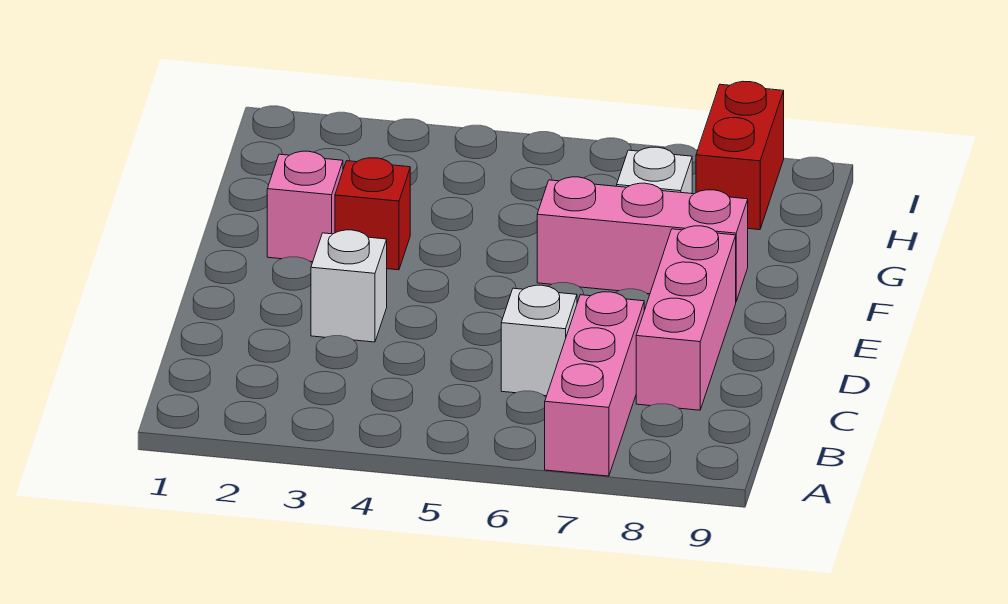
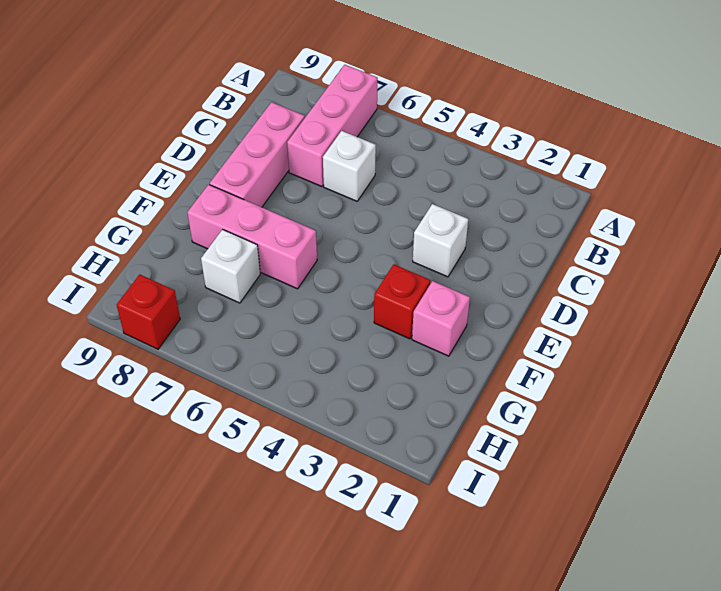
red 1x2 brick [696,81,784,230] -> red 1x1 brick [117,275,180,349]

